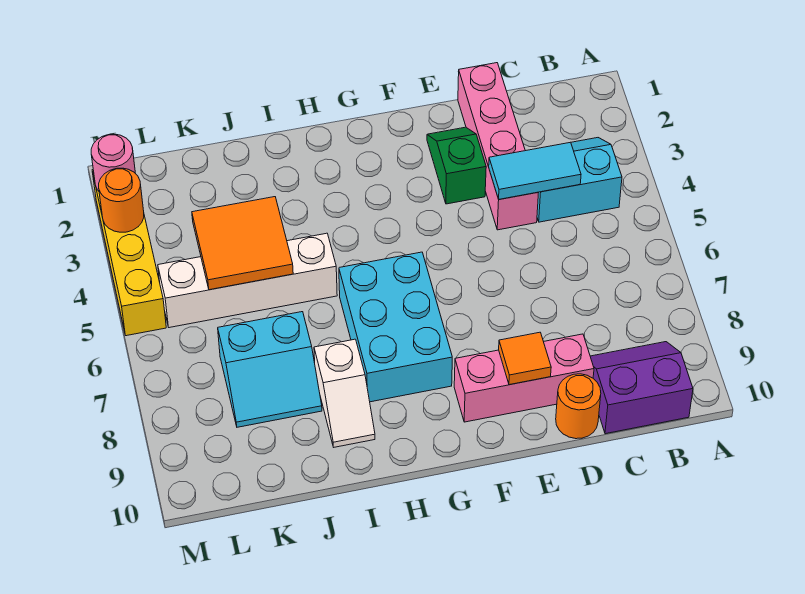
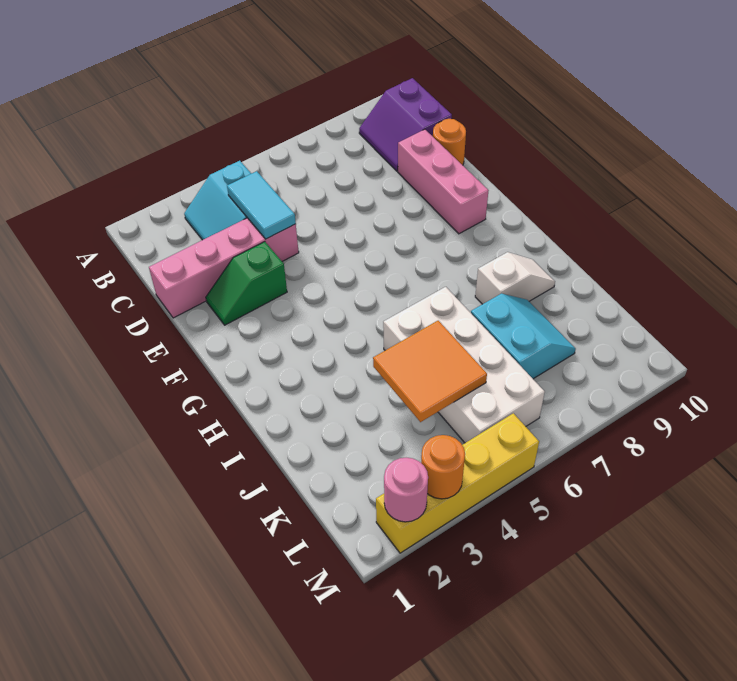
orange 1x1 tile [499,332,551,385] -> none
cyan 2x3 brick [339,252,452,402] -> none
white 1x4 brick [158,233,337,328] -> white 2x4 brick [383,287,545,443]

